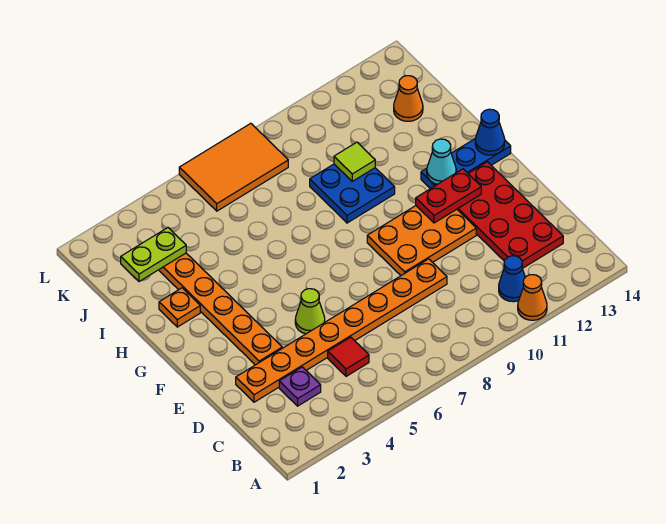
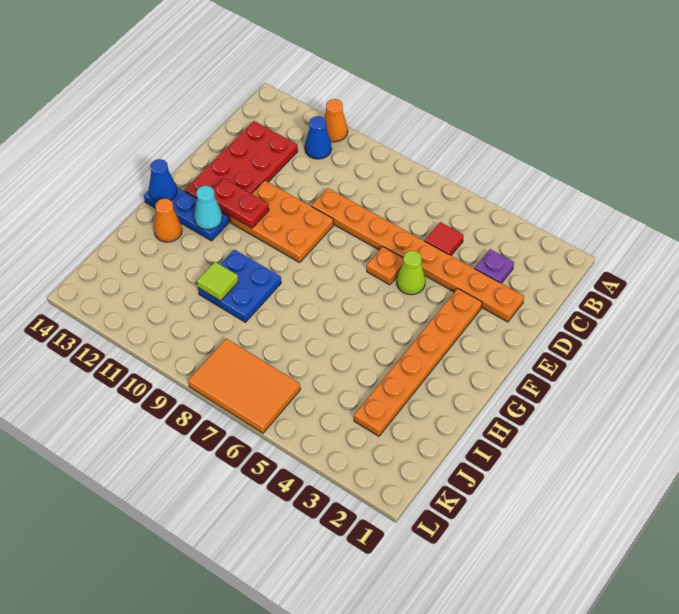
orange 1x1 plate [159,288,200,327] -> orange 1x1 plate moved to [367,247,403,285]
lime 1x2 plate [121,228,186,282] -> none
orange 1x1 cone [394,76,423,121] -> orange 1x1 cone moved to [154,199,182,242]

